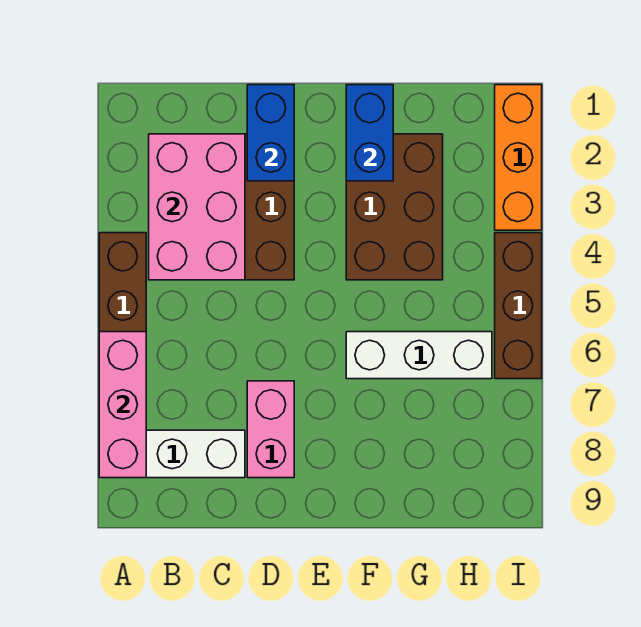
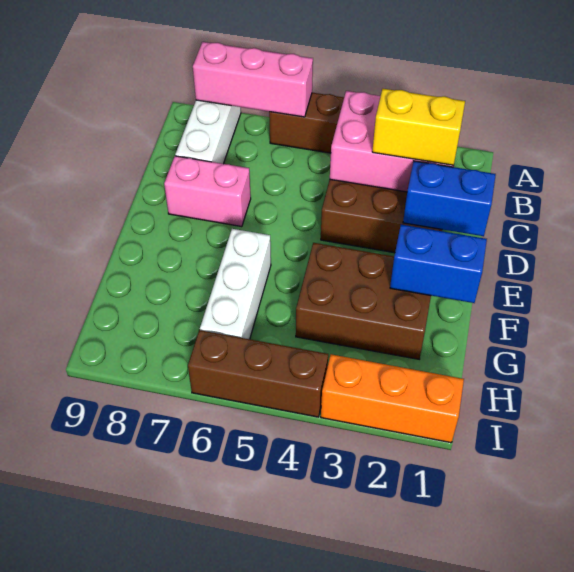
none -> yellow 1x2 brick [372,89,465,165]

